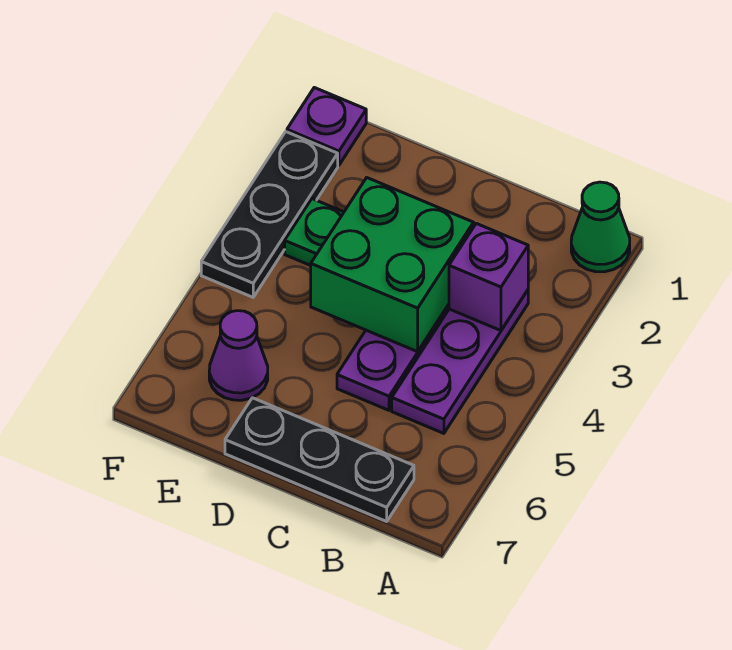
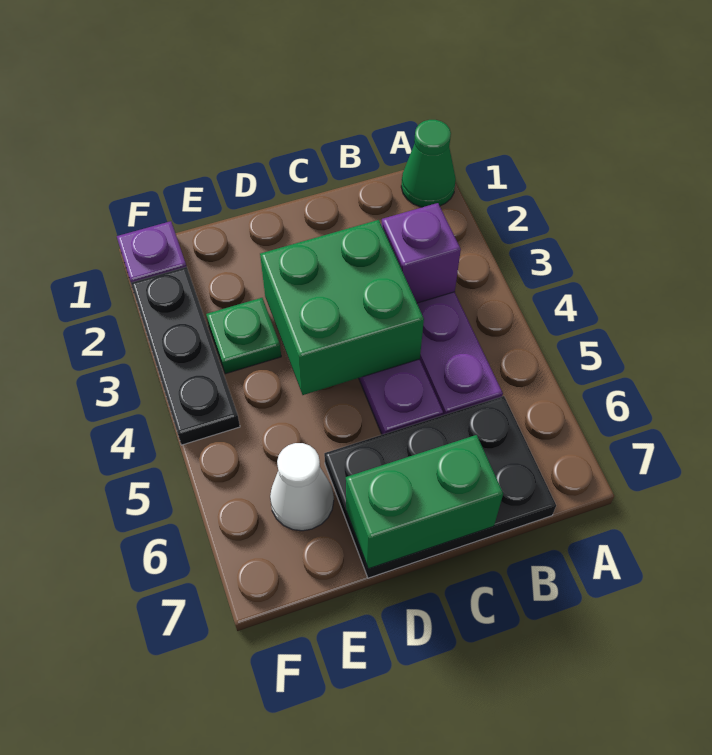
black 1x3 plate [225,398,414,521] -> black 2x3 plate [324,396,556,578]
none -> green 1x2 brick [346,435,503,569]
purple 1x1 cone [209,311,268,400] -> white 1x1 cone [270,443,334,531]

